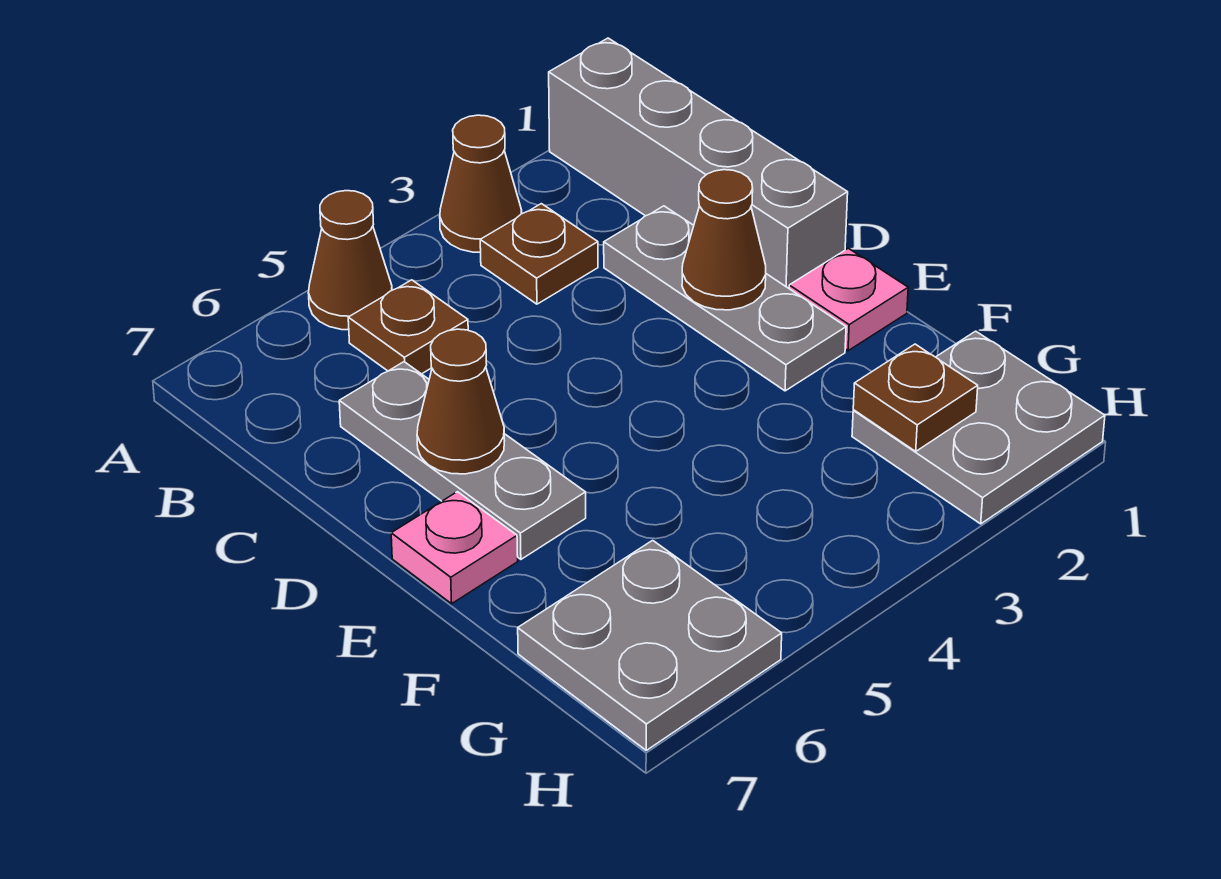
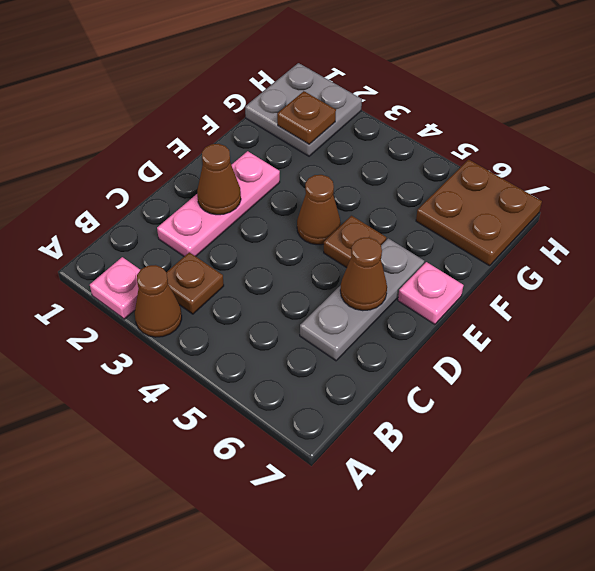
grey 1x4 brick [549,38,848,288] -> none
brown 1x1 cone [308,191,392,330] -> brown 1x1 cone moved to [297,175,341,245]
brown 1x1 plate [348,280,468,374] -> brown 1x1 plate moved to [324,216,386,268]
grey 1x3 plate [604,206,846,391] -> pink 1x3 plate [157,151,280,256]
pink 1x1 plate [789,248,908,351] -> pink 1x1 plate moved to [90,257,140,319]
grey 2x2 plate [518,540,782,750] -> brown 2x2 plate [416,160,542,266]

